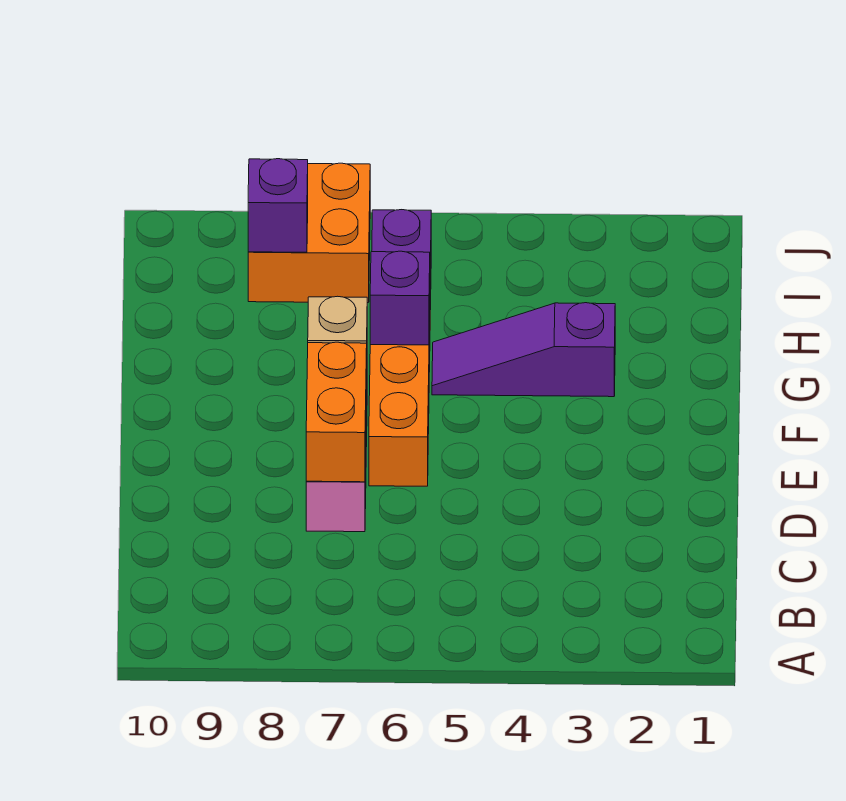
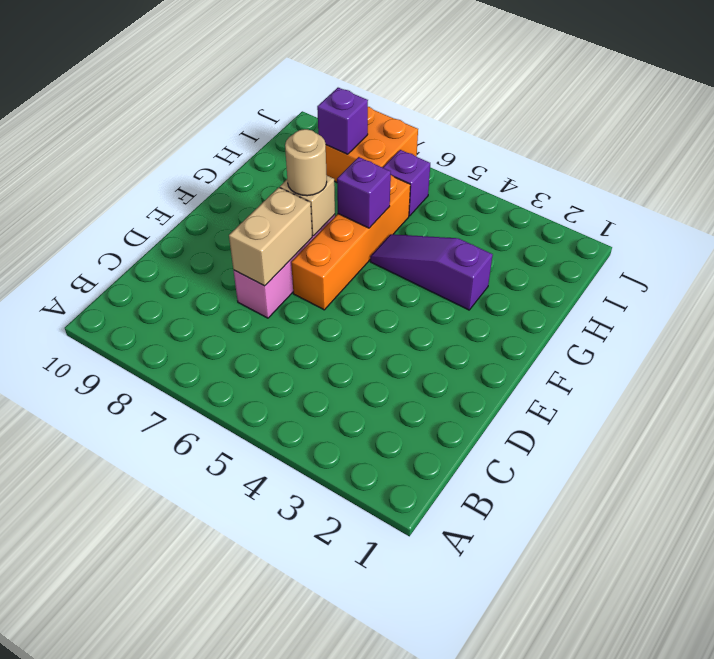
orange 1x2 brick [306,342,367,482] -> tan 1x2 brick [229,187,312,286]
none -> tan 1x1 round brick [285,129,327,196]

